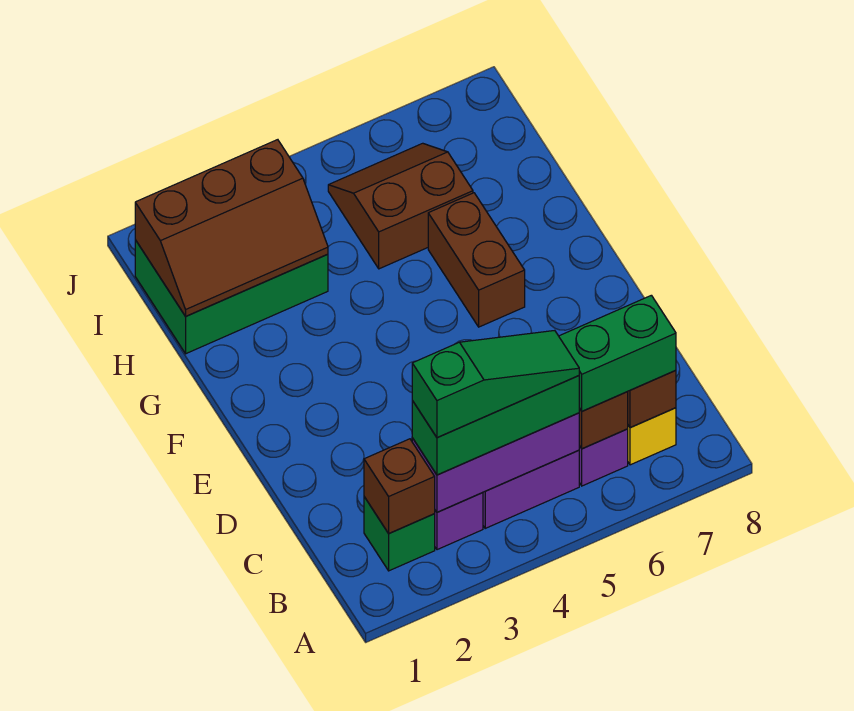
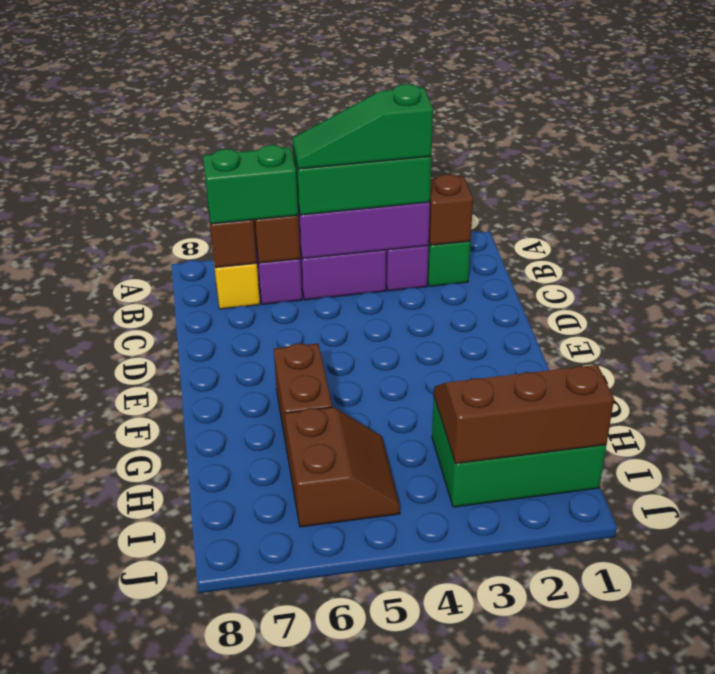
brown 2x2 slope [328,143,473,269] -> brown 2x2 slope turned to [285,407,400,527]

